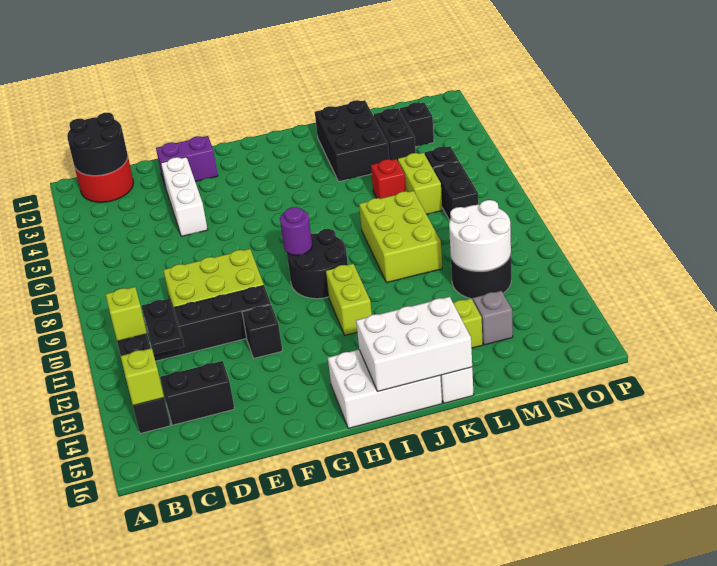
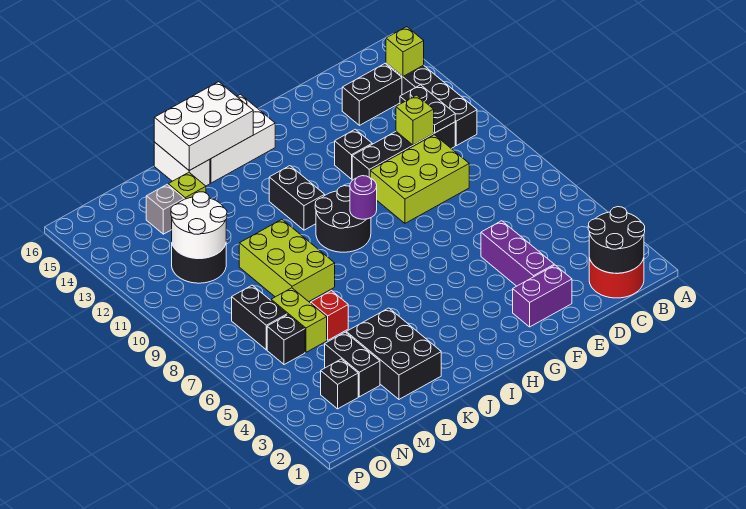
lime 1x1 brick [105,287,147,341] -> lime 1x1 brick moved to [396,95,434,145]
white 1x3 brick [161,157,208,236] -> purple 1x3 brick [481,221,554,286]
lime 1x2 brick [325,264,372,335] -> black 1x2 brick [269,166,325,230]

